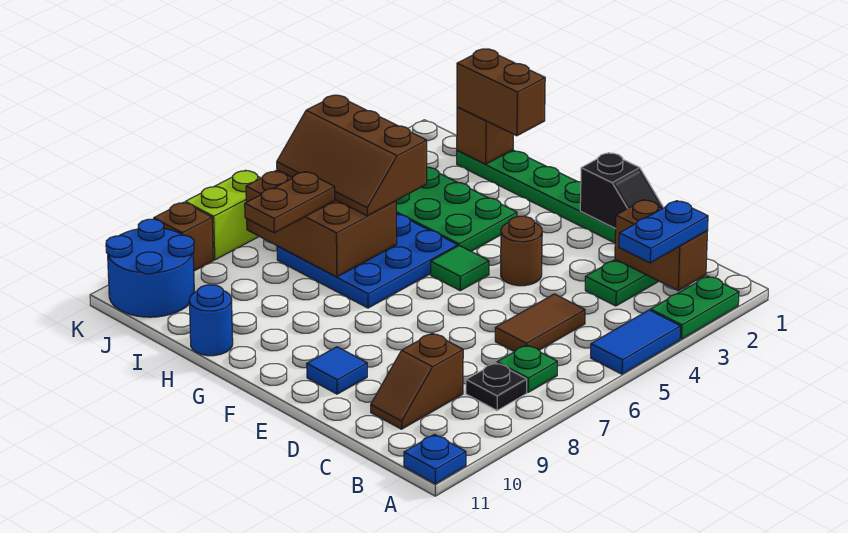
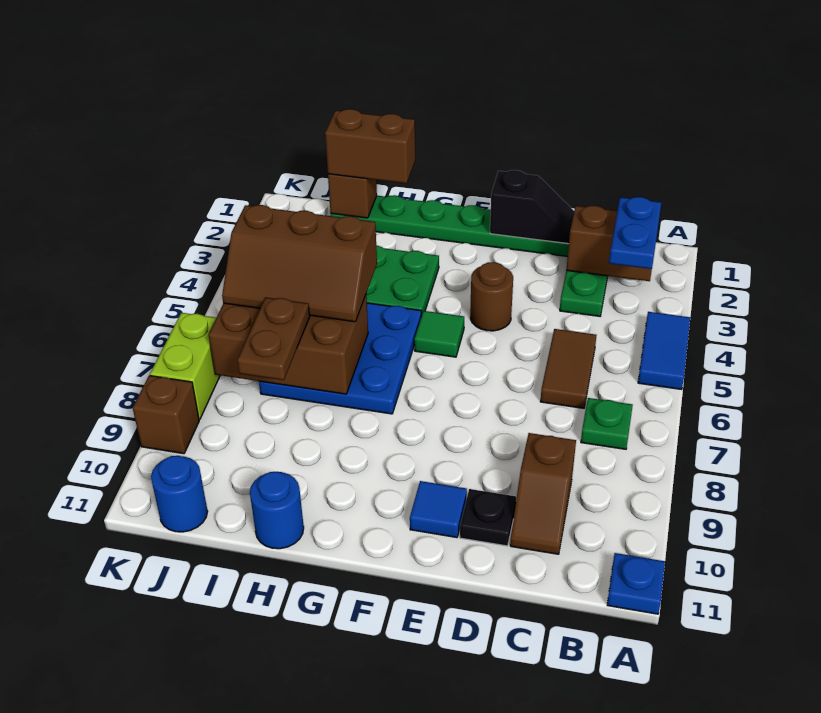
green 1x2 plate [650,276,739,339] -> none
black 1x1 plate [466,363,527,410] -> black 1x1 plate moved to [460,489,516,546]
blue 2x2 round brick [106,219,194,317] -> blue 1x1 round brick [151,456,208,532]

